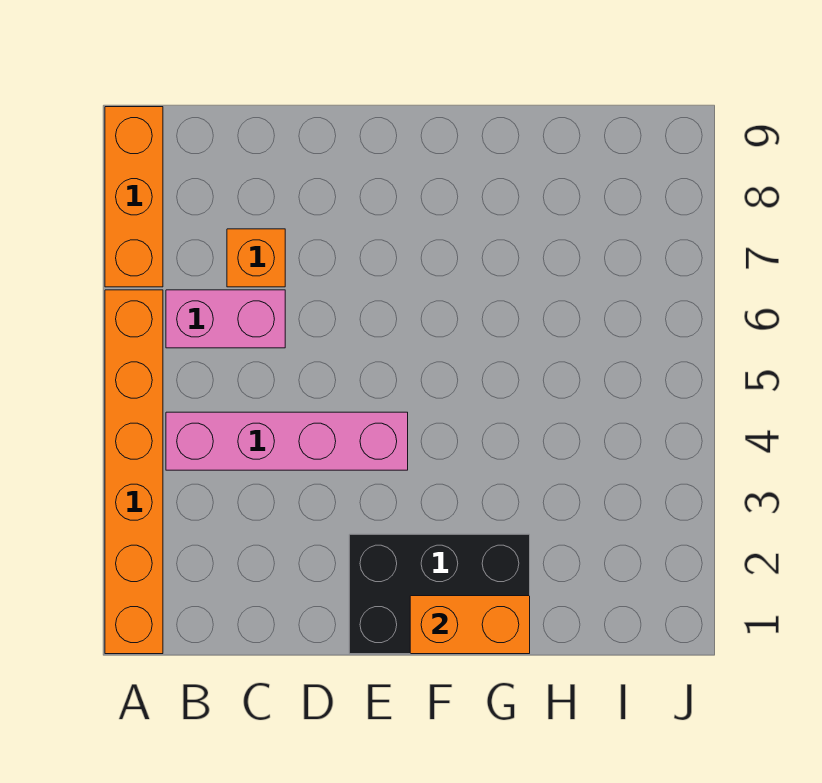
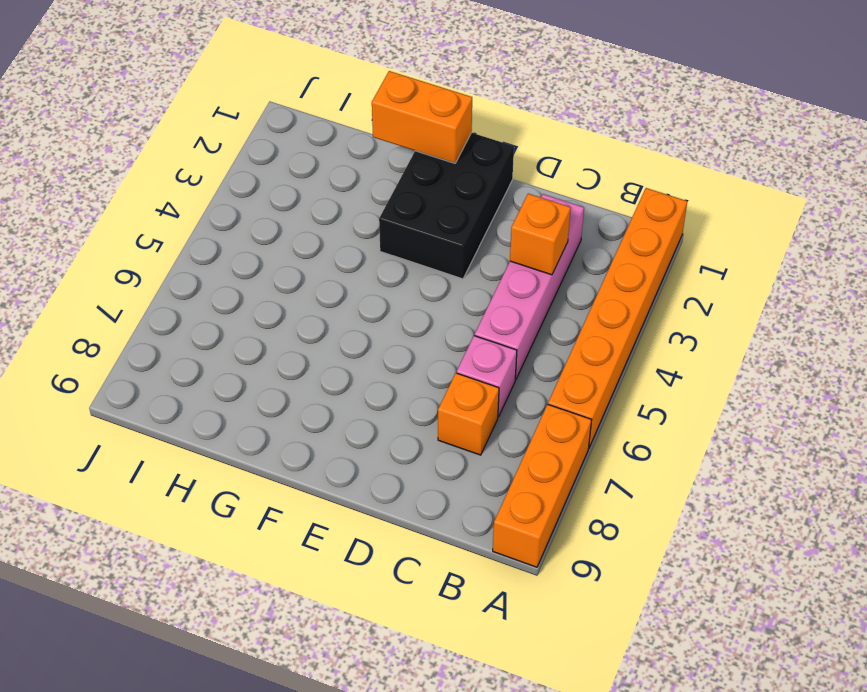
pink 1x4 brick [166,412,408,470] -> pink 1x4 brick turned to [475,194,584,380]
pink 1x2 brick [166,290,285,348] -> pink 1x1 brick [457,336,517,417]
none -> orange 1x1 brick [510,194,571,275]
black 2x3 brick [349,534,530,654] -> black 2x3 brick turned to [379,133,514,279]

